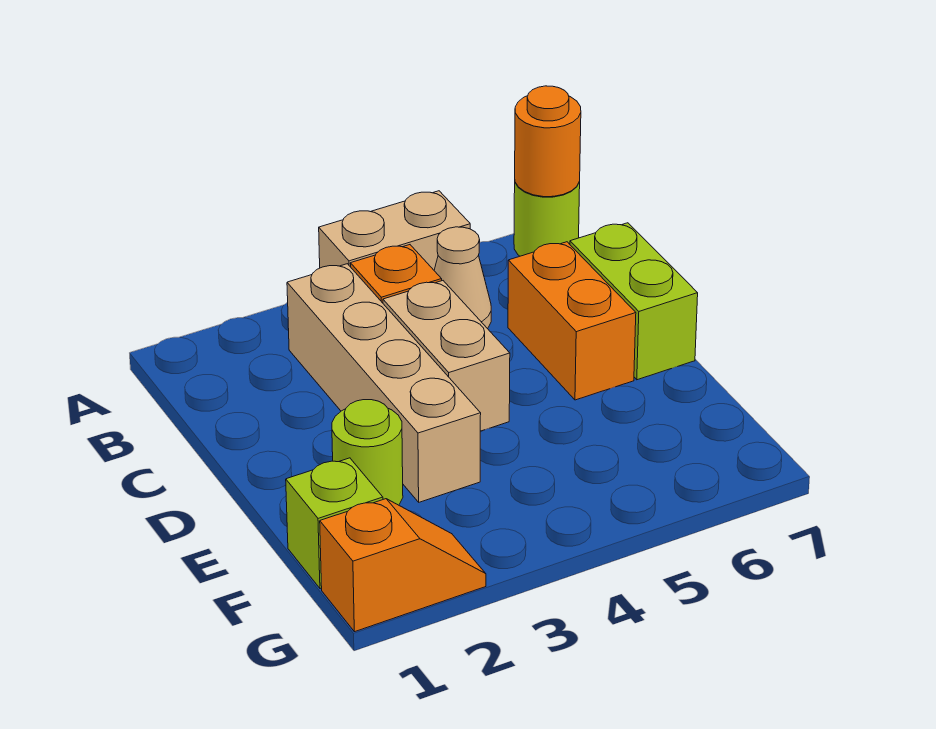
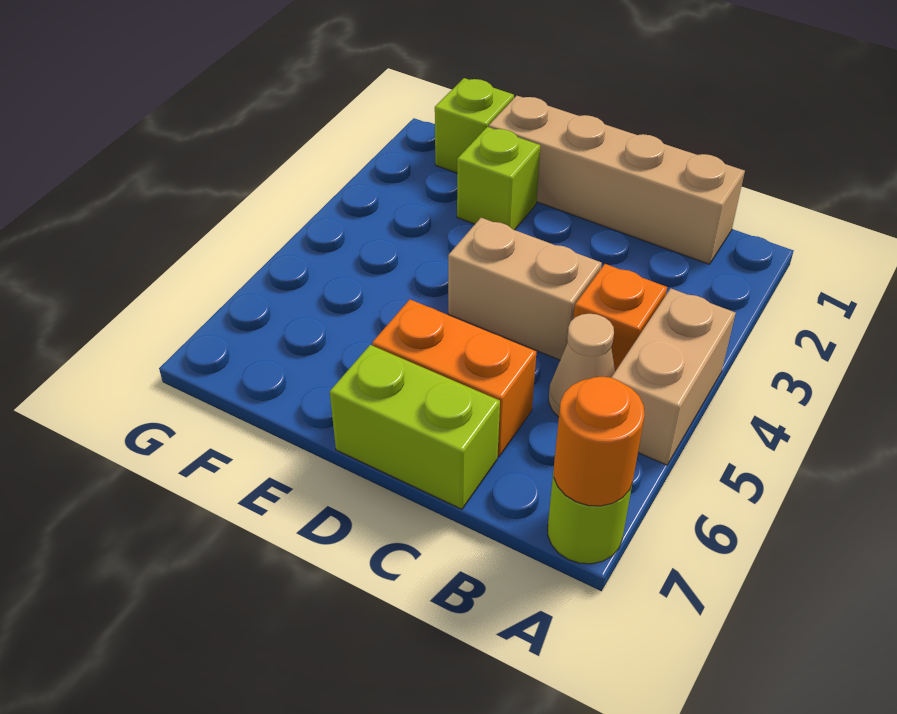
tan 1x4 brick [287,264,481,502] -> tan 1x4 brick moved to [489,96,745,264]
lime 1x1 round brick [332,400,403,505] -> lime 1x1 brick [457,127,540,230]
orange 1x2 slope [320,499,486,632] -> none

